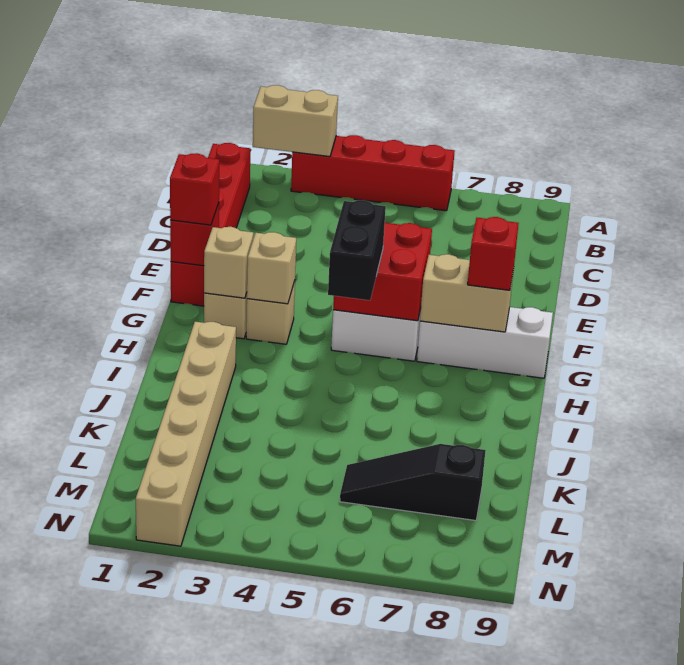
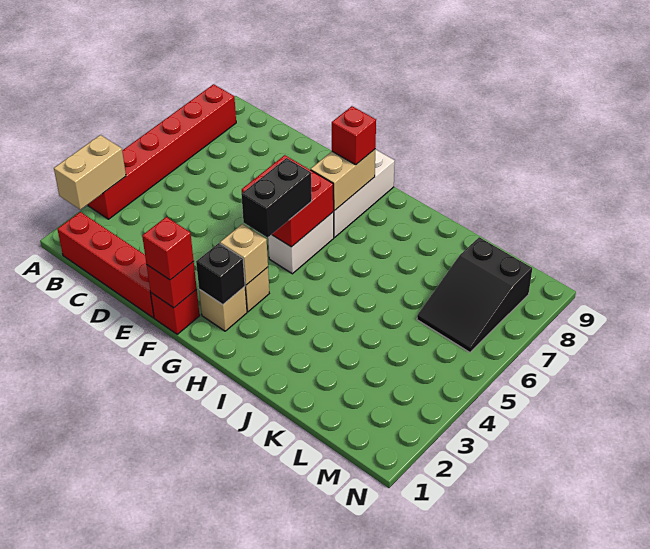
red 1x4 brick [291,135,455,211] -> red 1x6 brick [88,84,236,219]
tan 1x1 brick [204,227,253,298] -> black 1x1 brick [196,243,245,305]
black 1x2 brick [328,200,386,300] -> black 1x2 brick turned to [241,158,312,238]
tan 1x6 brick [136,322,236,546] -> none
black 1x3 slope [340,444,486,521] -> black 2x3 slope [417,237,532,352]

